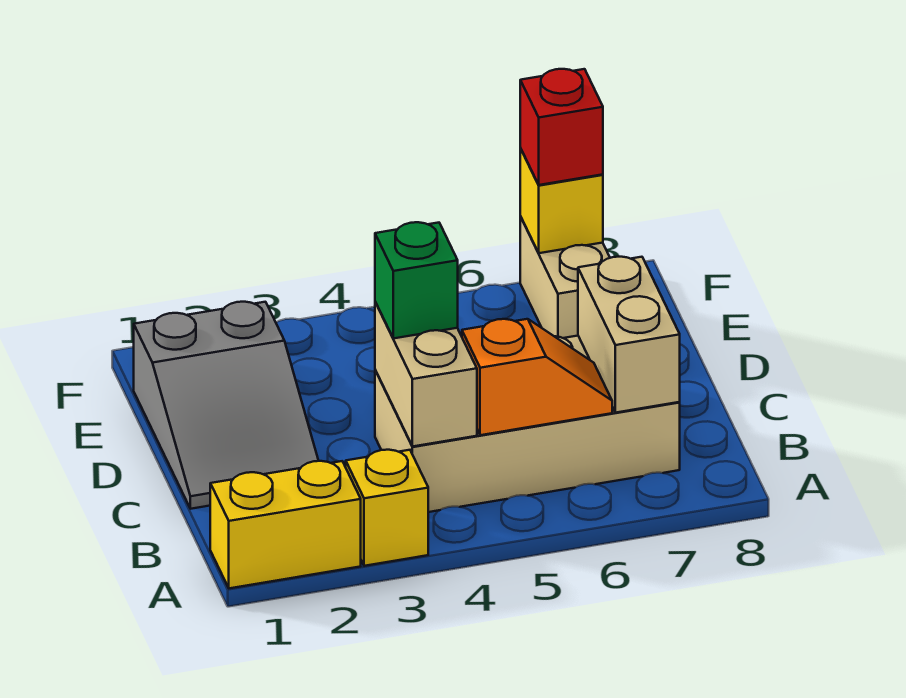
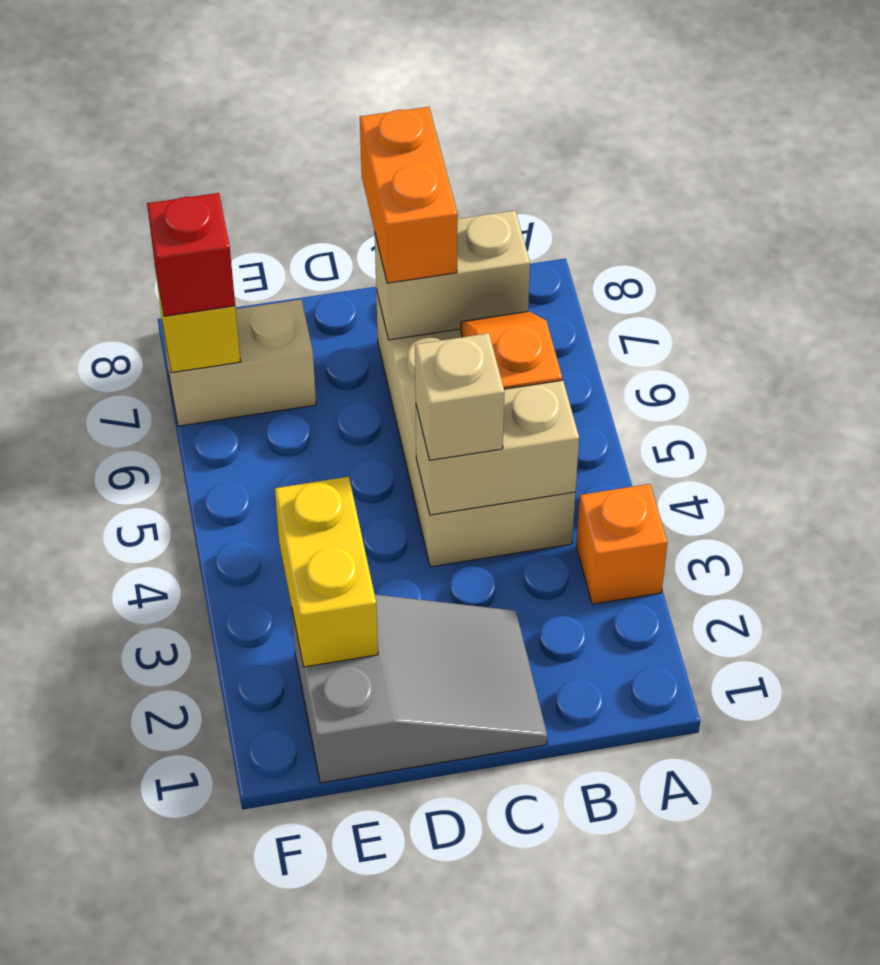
yellow 1x2 brick [210,461,361,588] -> yellow 1x2 brick moved to [275,477,378,667]
yellow 1x1 brick [346,450,428,566] -> orange 1x1 brick [576,484,668,604]
green 1x1 brick [375,222,458,338] -> tan 1x1 brick [415,333,505,460]
none -> orange 1x2 brick [360,107,458,283]

